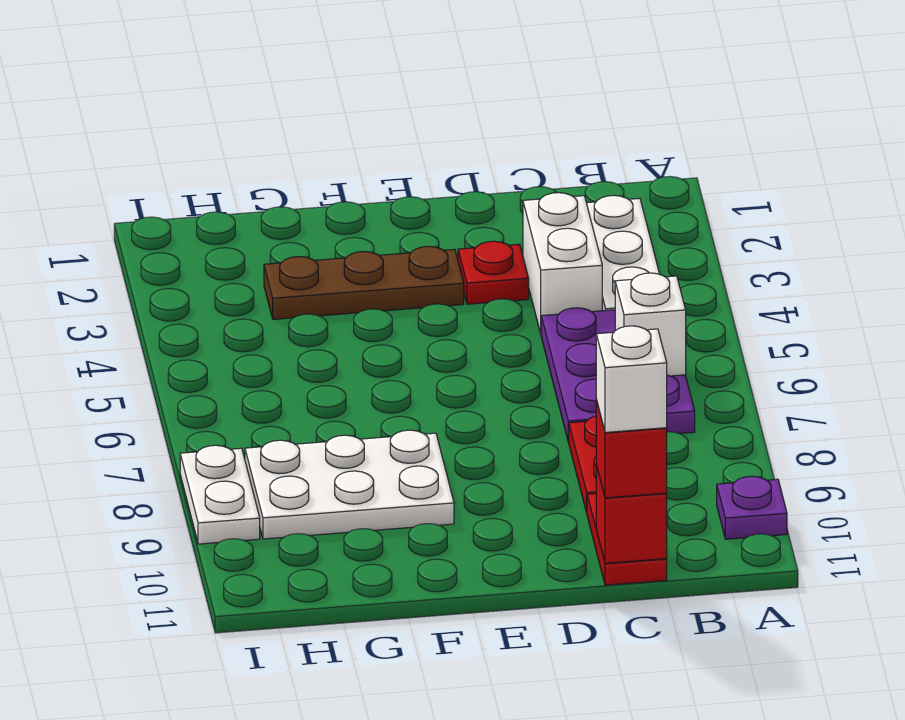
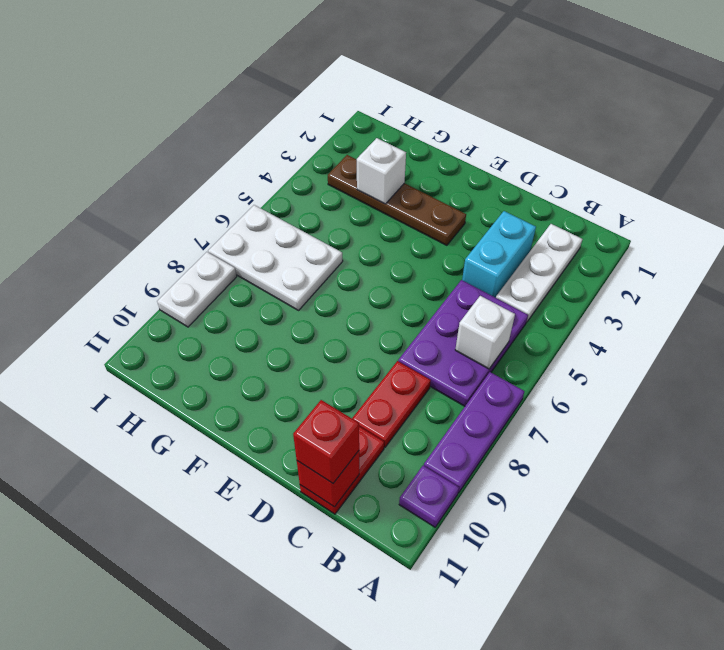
none -> purple 1x3 plate [424,372,524,493]
white 1x2 brick [523,193,602,333] -> cyan 1x2 brick [462,211,536,298]
white 1x1 brick [596,326,667,432] -> white 1x1 brick moved to [356,138,406,204]
red 1x1 plate [458,241,529,304] -> none
brown 1x3 plate [264,246,464,319] -> brown 1x4 plate [328,155,466,245]
white 2x3 plate [245,430,454,539] -> white 2x3 plate moved to [208,205,343,310]

